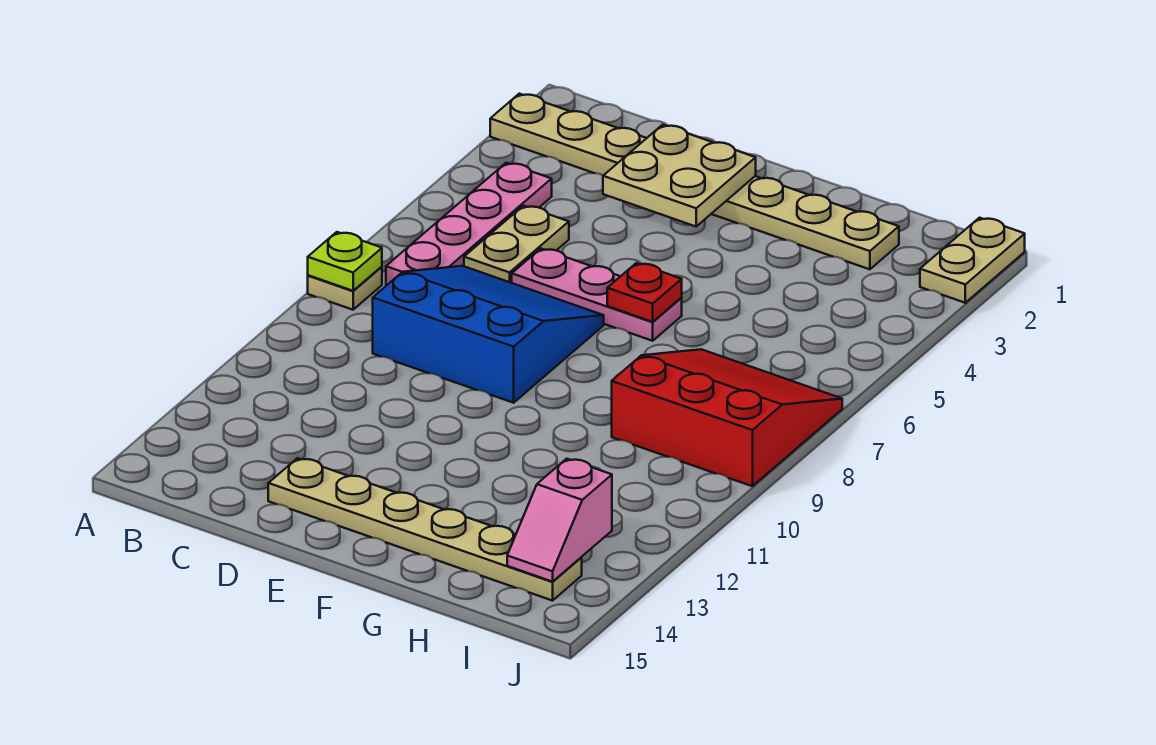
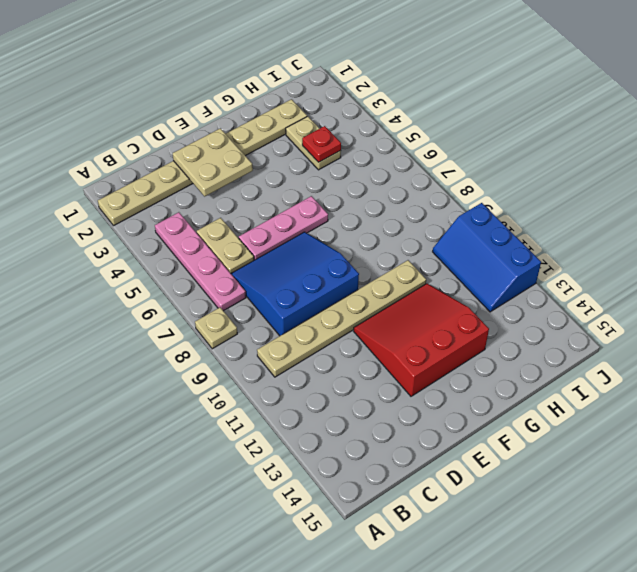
lime 1x1 plate [308,232,382,291] -> none
tan 1x6 plate [268,458,582,601] -> tan 1x6 plate moved to [257,260,426,377]
red 1x1 plate [607,263,682,322] -> red 1x1 plate moved to [302,126,341,162]
red 3x3 slope [612,349,842,486] -> red 3x3 slope moved to [354,284,489,396]
none -> blue 2x3 slope [433,203,541,312]
pink 1x2 slope [507,459,612,582] -> none
tan 1x2 plate [920,218,1025,303] -> tan 1x2 plate moved to [286,116,341,170]

